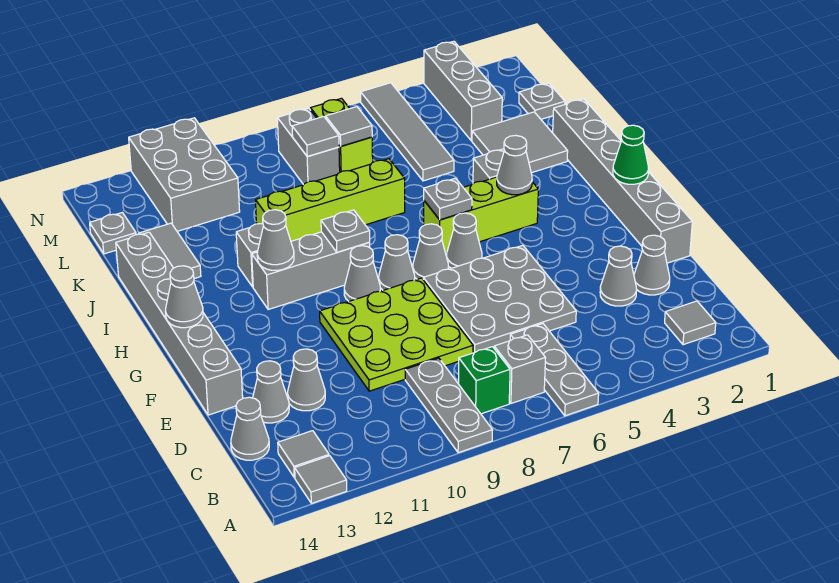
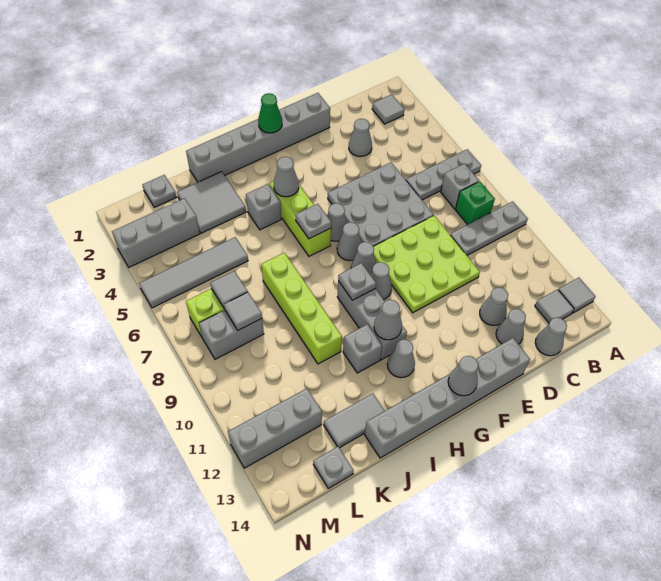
grey 1x1 cone [634,235,670,295] -> grey 1x1 cone moved to [387,339,415,378]
grey 2x3 brick [129,118,240,231] -> grey 1x3 brick [228,388,322,468]

